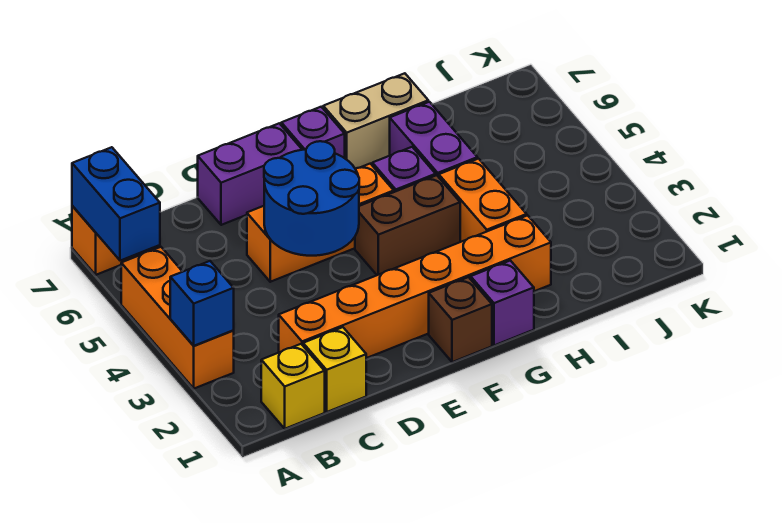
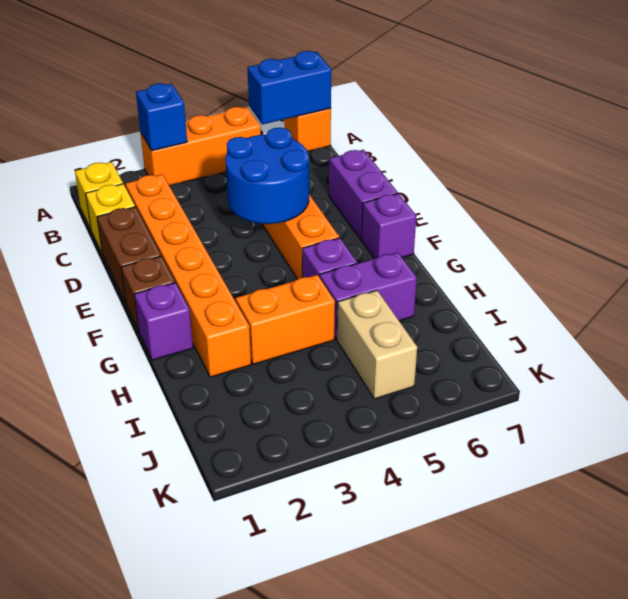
brown 1x2 brick [355,175,460,275] -> brown 1x2 brick moved to [97,207,161,303]
tan 1x2 brick [323,73,428,169] -> tan 1x2 brick moved to [337,290,417,399]

